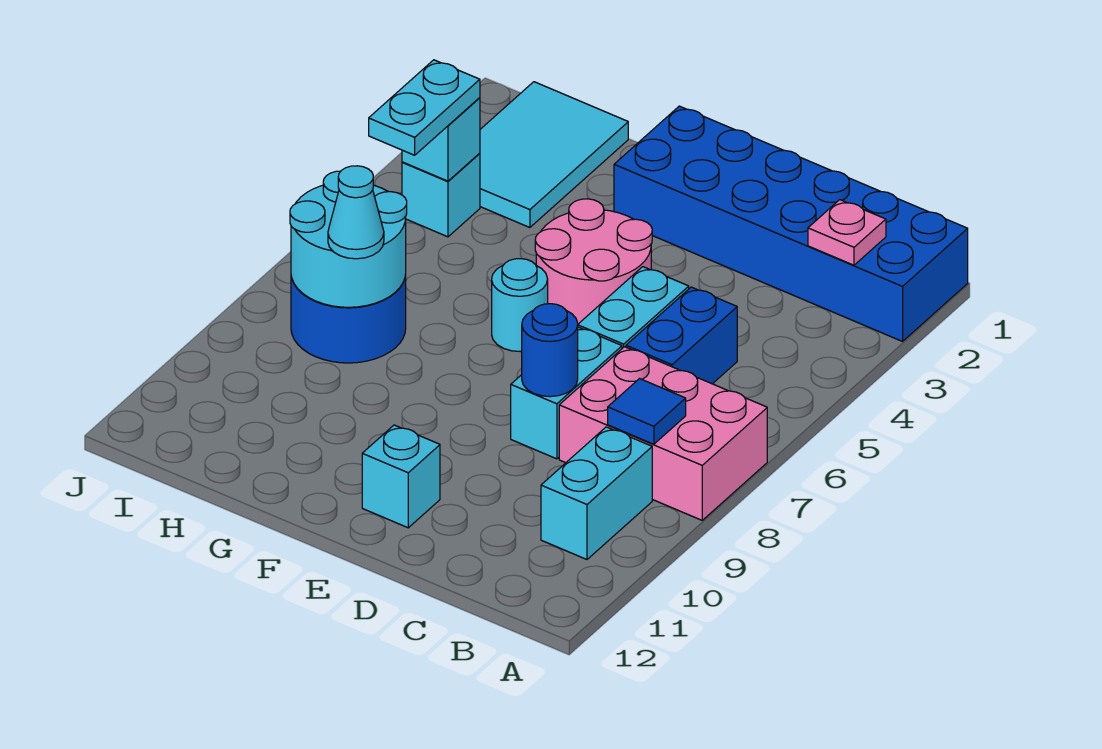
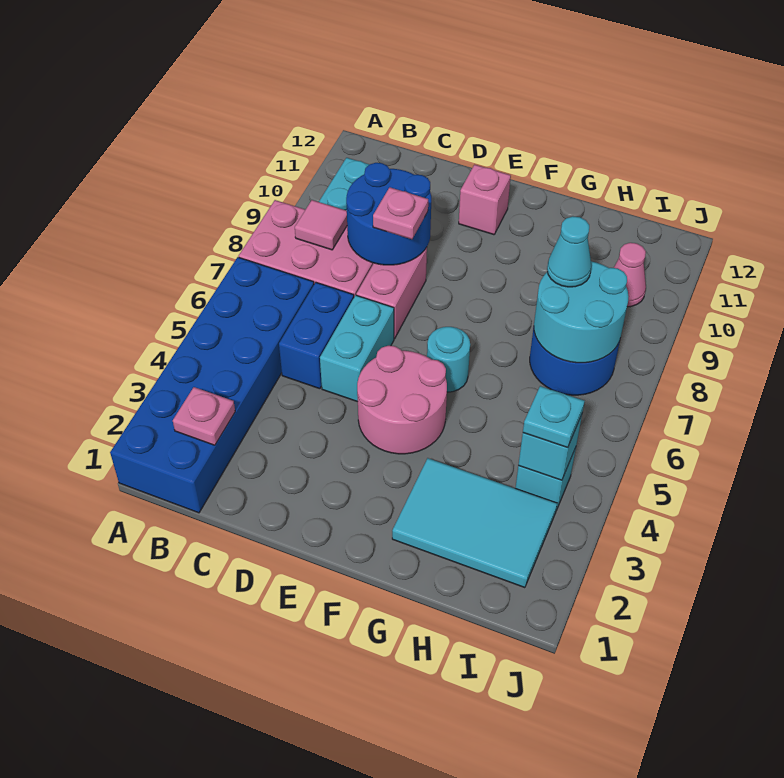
blue 2x6 brick [614,106,968,341] -> blue 2x6 brick turned to [110,257,314,513]
blue 1x1 tile [608,379,686,444] -> pink 1x1 tile [295,200,347,250]
cyan 1x2 brick [511,327,622,459] -> pink 1x2 brick [356,248,427,339]
blue 1x1 round brick [522,304,578,397] -> blue 2x2 round brick [346,163,431,265]
none -> pink 1x1 plate [373,187,428,239]
cyan 1x1 brick [362,425,440,528] -> pink 1x1 brick [459,165,511,235]
cyan 2x3 tile [480,82,628,228] -> cyan 2x3 tile turned to [392,458,557,588]
cyan 1x2 plate [369,60,480,155] -> cyan 1x1 plate [523,386,585,448]
none -> pink 1x1 cone [614,243,646,307]

